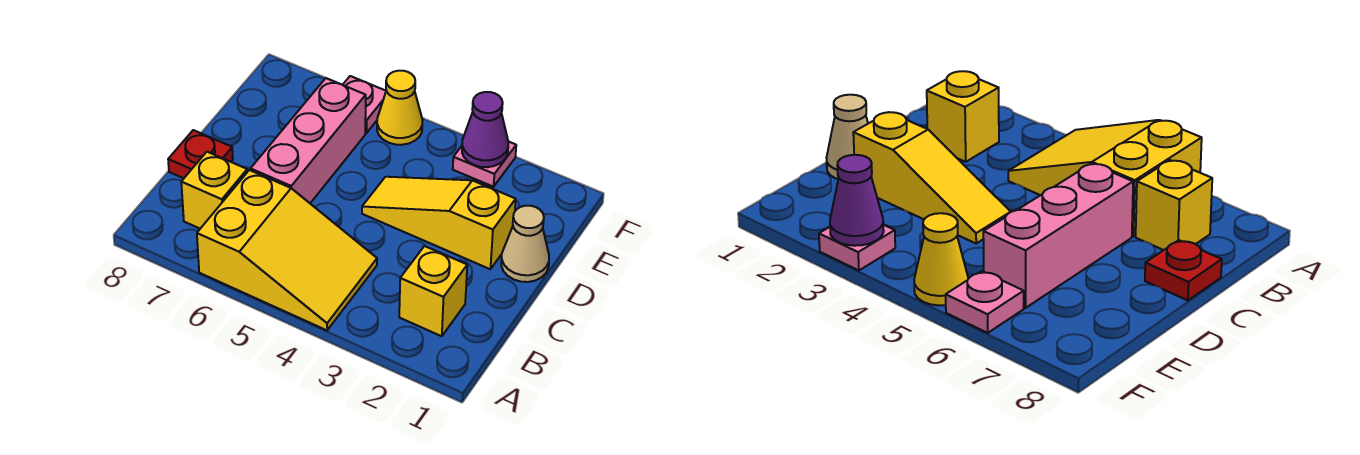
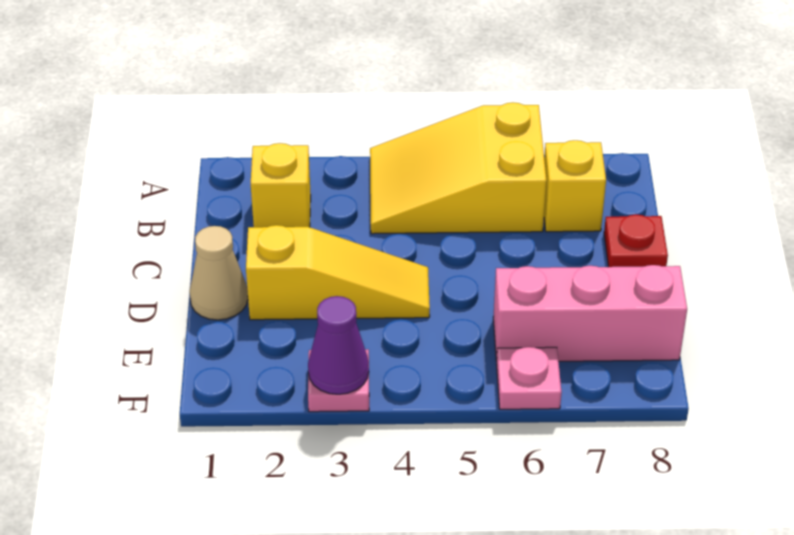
pink 1x3 brick [251,78,366,203] -> pink 1x3 brick turned to [493,265,687,362]
yellow 1x1 cone [377,71,423,145] -> none

